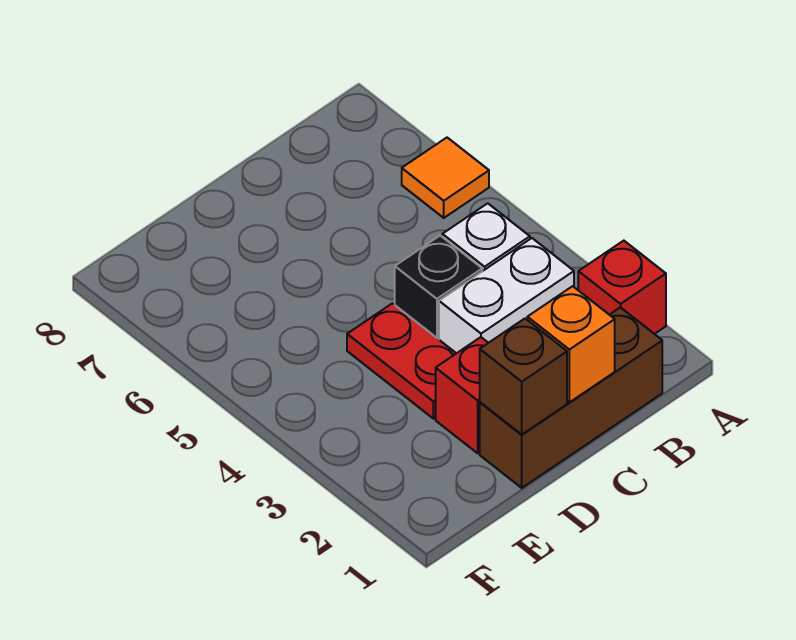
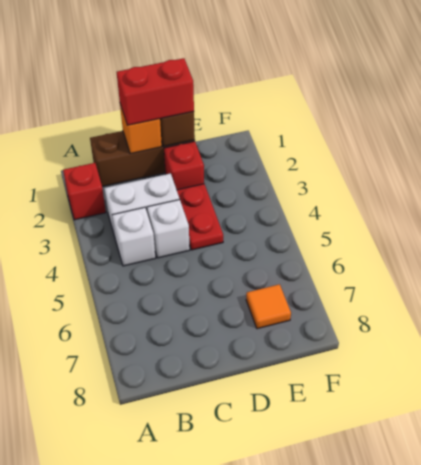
orange 1x1 tile [402,138,489,218] -> orange 1x1 tile moved to [246,284,291,329]
none -> red 1x2 brick [117,58,194,125]
black 1x1 brick [395,236,482,339] -> white 1x1 brick [147,199,190,258]

